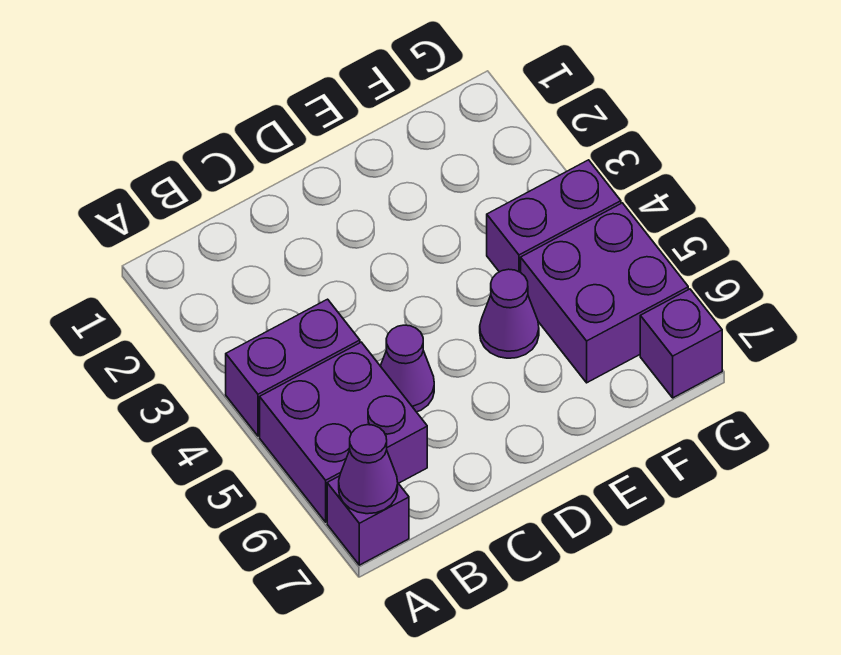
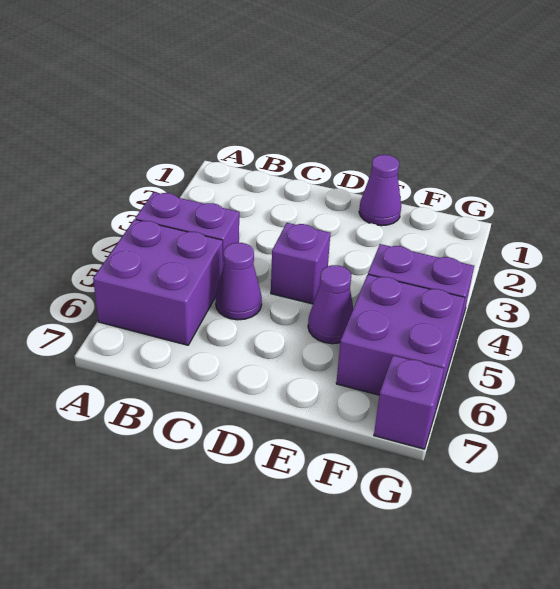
purple 1x1 brick [327,476,409,565] -> purple 1x1 brick moved to [271,223,330,304]
purple 1x1 cone [339,425,398,514] -> purple 1x1 cone moved to [359,155,401,226]

